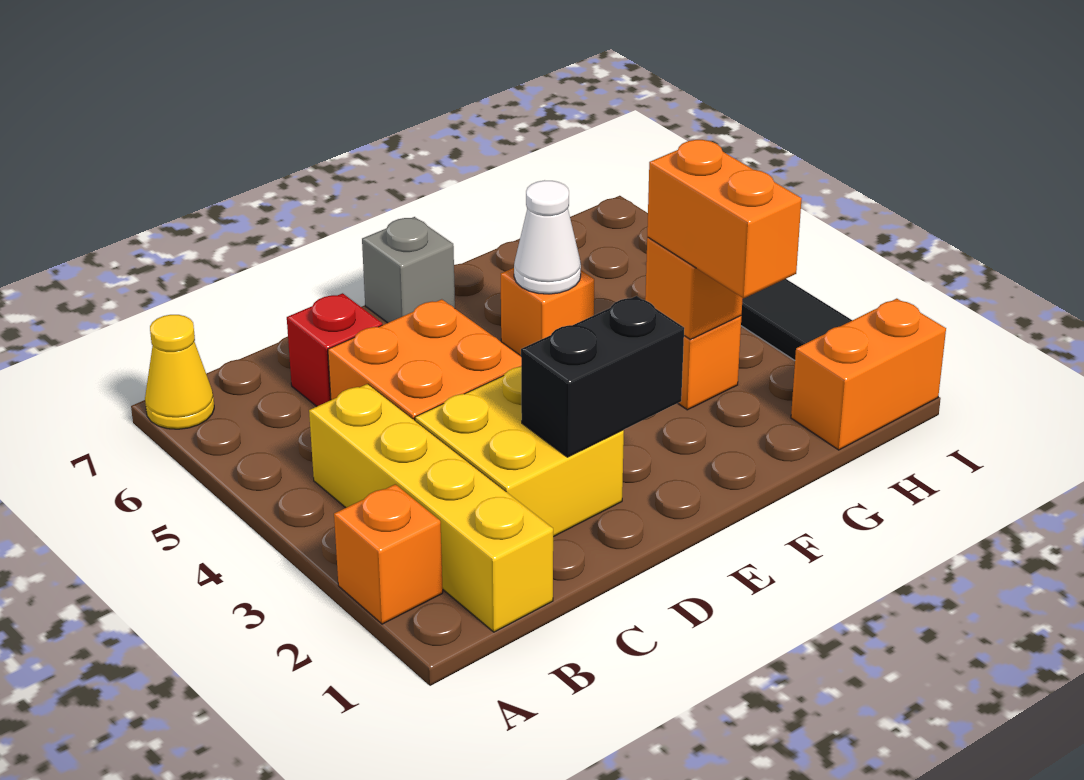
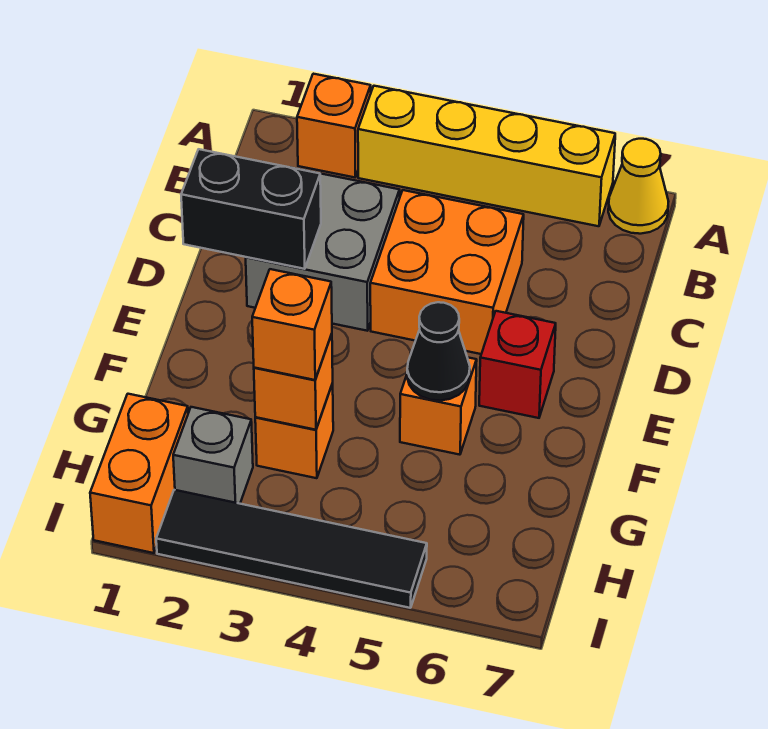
yellow 1x4 brick [309,384,553,632] -> yellow 1x4 brick moved to [358,86,615,226]
yellow 2x2 brick [415,367,624,537] -> grey 2x2 brick [246,174,400,331]
red 1x1 brick [287,293,382,406] -> red 1x1 brick moved to [479,311,556,418]
black 1x2 brick [521,296,684,457] -> black 1x2 brick turned to [181,149,321,269]
grey 1x1 brick [362,217,455,323] -> grey 1x1 brick moved to [173,407,253,504]
white 1x1 cone [514,180,581,294] -> black 1x1 cone [407,302,470,401]
orange 1x2 brick [647,140,802,298] -> orange 1x1 brick [252,269,332,380]

